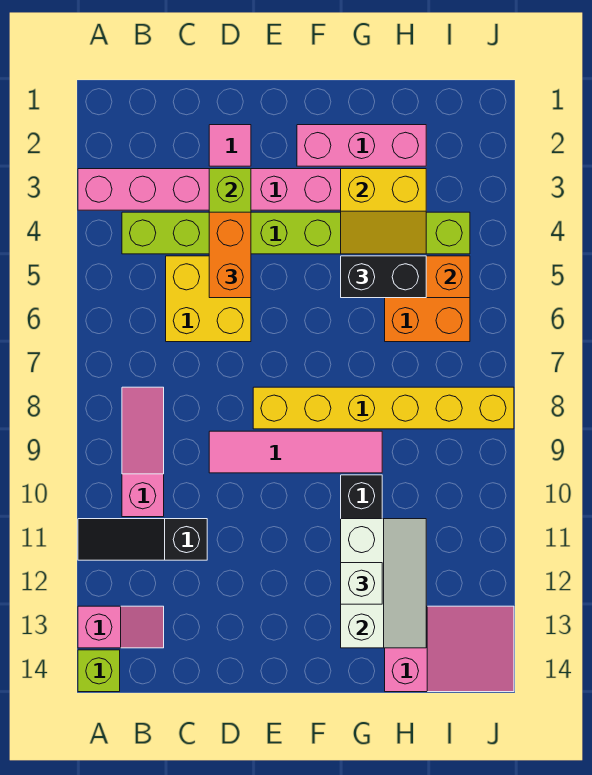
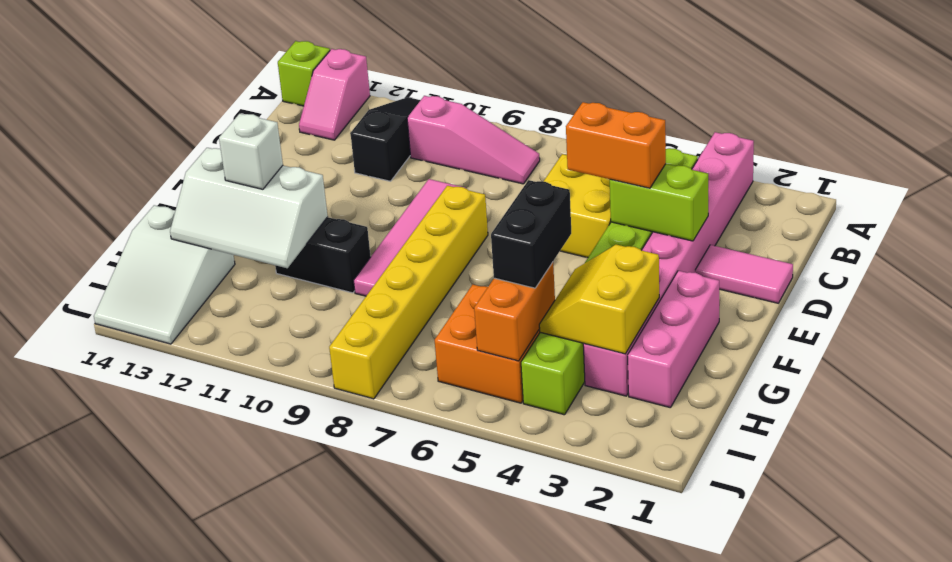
pink 1x1 tile [209,125,251,166] -> pink 1x2 tile [695,245,793,303]
pink 2x3 slope [385,606,514,692] -> white 2x3 slope [94,205,235,344]

